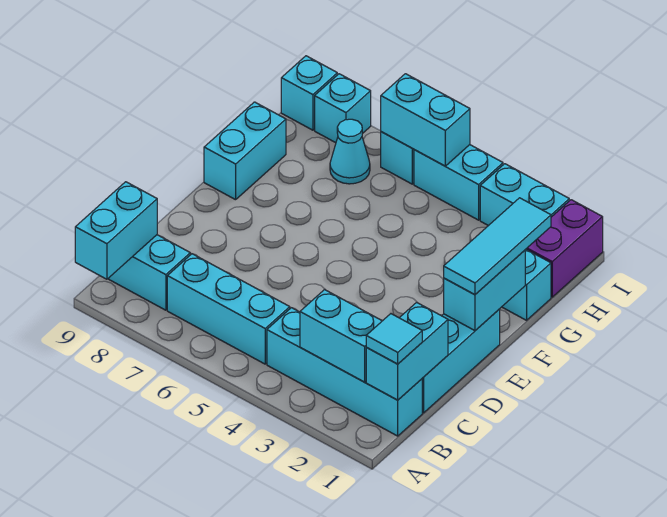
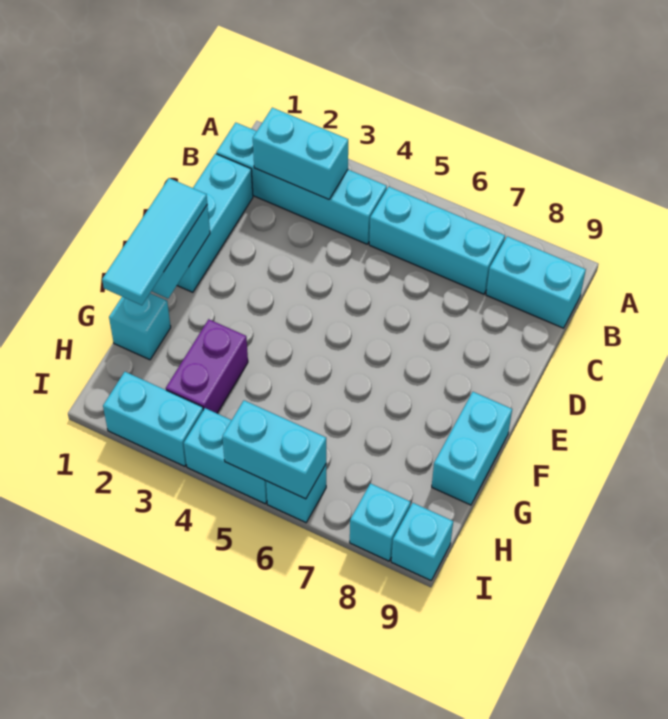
cyan 1x2 brick [75,182,157,279] -> none
cyan 1x2 brick [366,302,448,400] -> none
cyan 1x1 tile [366,314,422,364] -> none
purple 1x2 brick [526,200,603,297] -> purple 1x2 brick moved to [166,319,248,413]
cyan 1x1 cone [330,119,370,184] -> none

